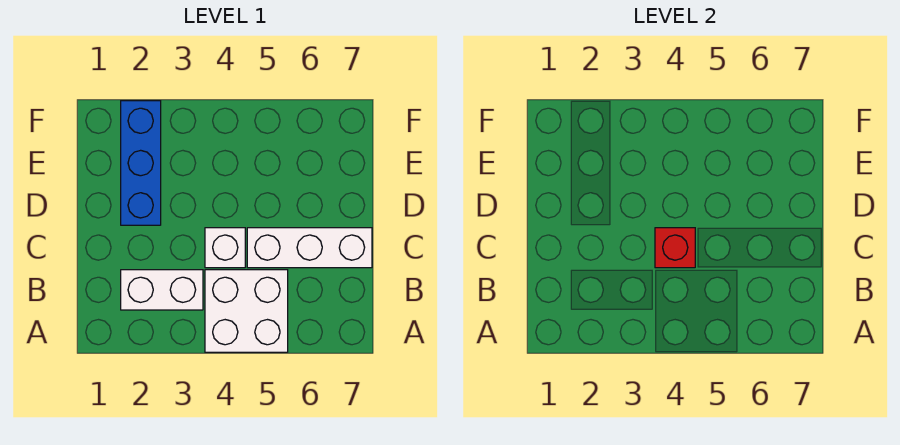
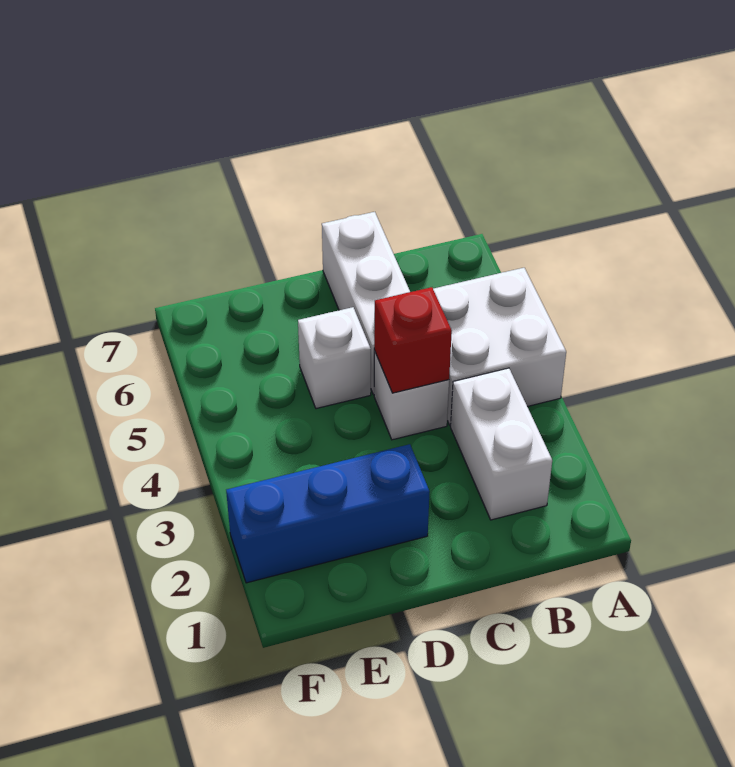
none -> white 1x1 brick [298,307,371,409]

